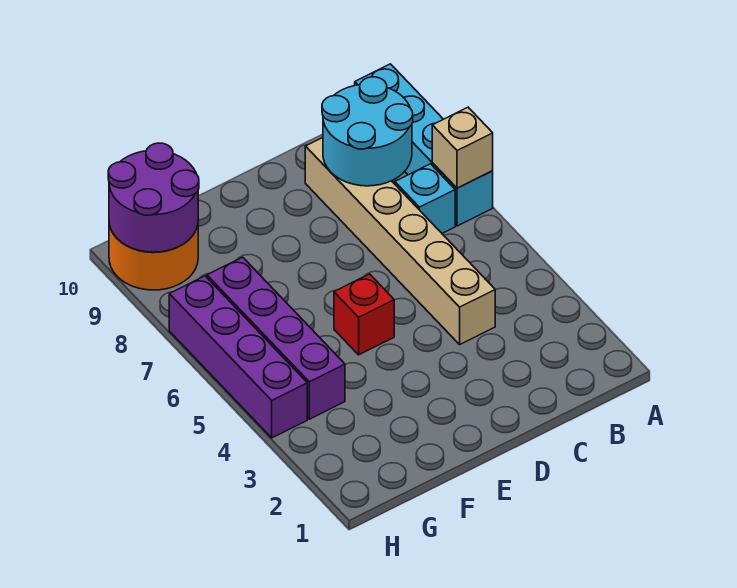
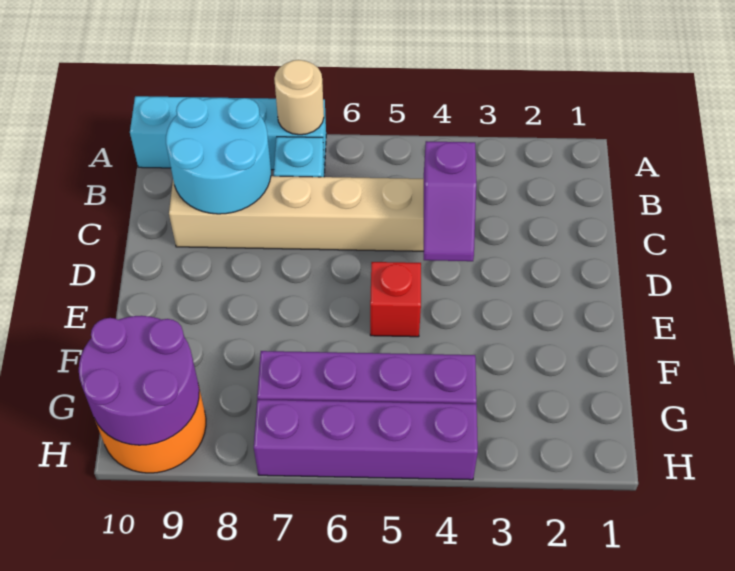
tan 1x1 brick [432,107,493,188] -> tan 1x1 round brick [274,60,324,135]
none -> purple 1x2 slope [424,141,476,261]

